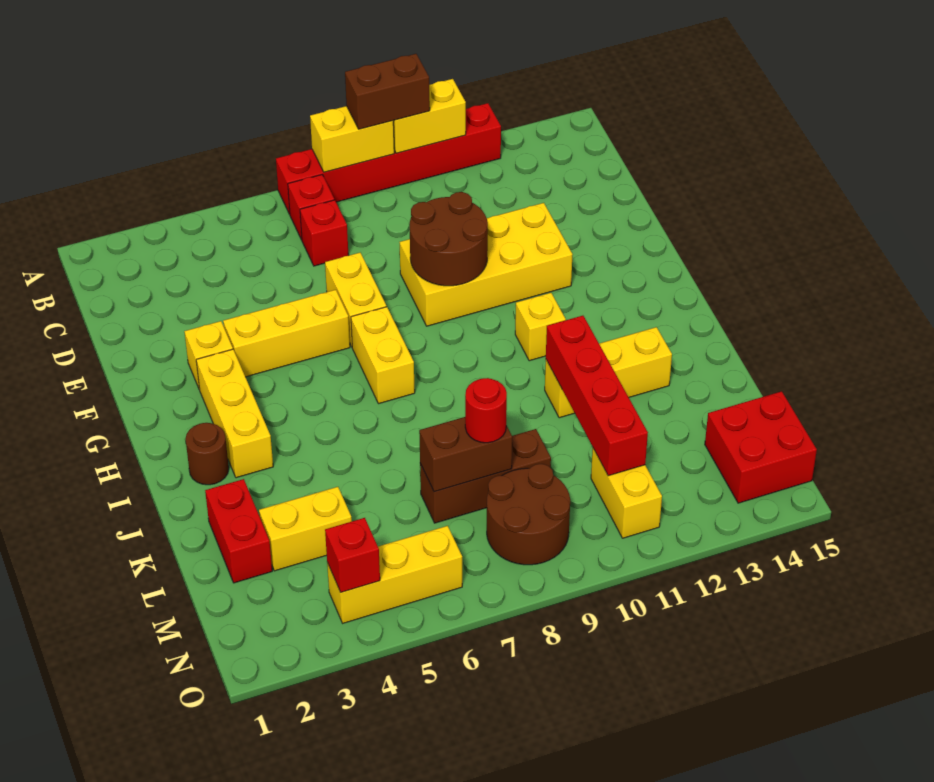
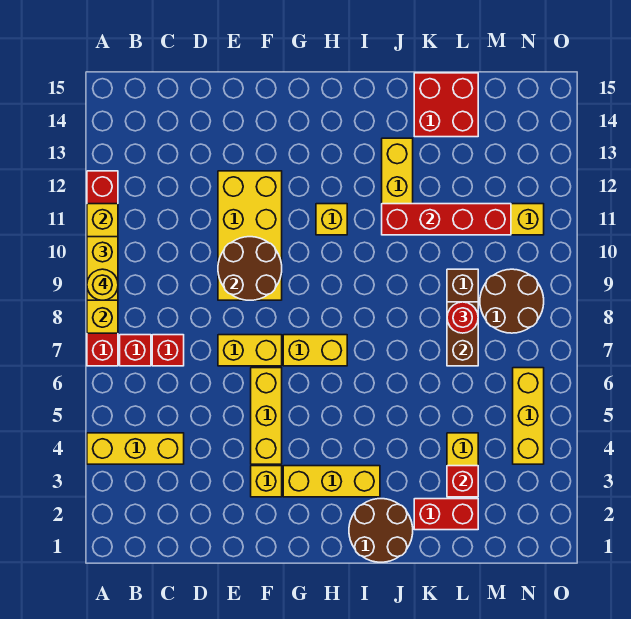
none -> yellow 1x3 brick [87,433,184,464]
brown 1x2 brick [345,54,430,129] -> yellow 1x2 brick [87,237,118,300]
none -> yellow 1x1 round brick [87,269,118,300]
brown 1x1 round brick [185,423,229,485] -> brown 2x2 round brick [349,499,413,562]
red 2x2 brick [705,391,817,503] -> red 2x2 brick moved to [414,73,478,137]
red 1x1 brick [325,518,380,592] -> red 1x1 brick moved to [447,466,478,497]

